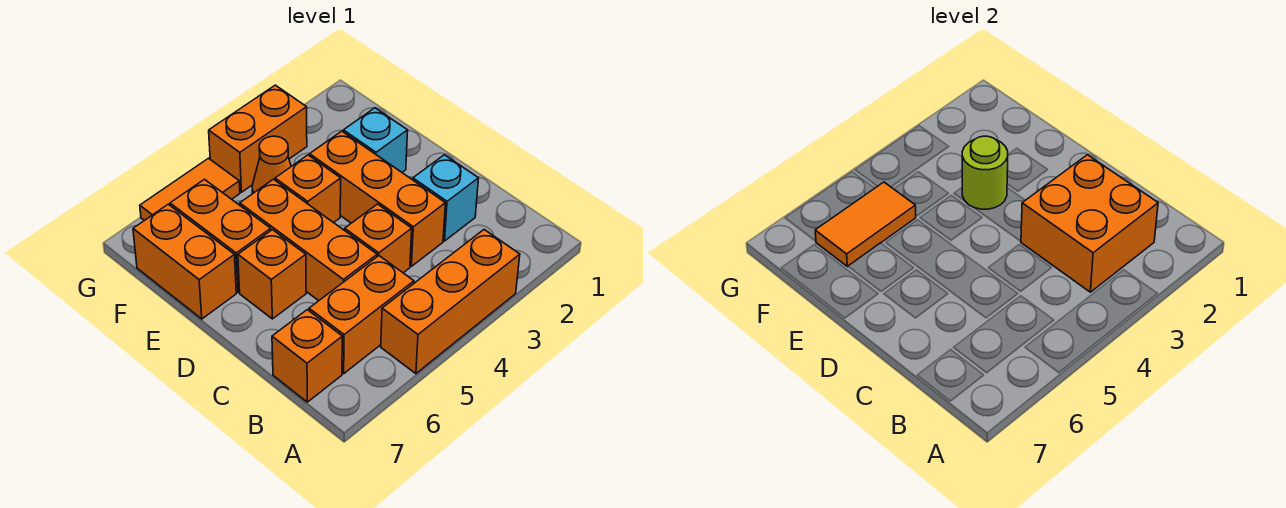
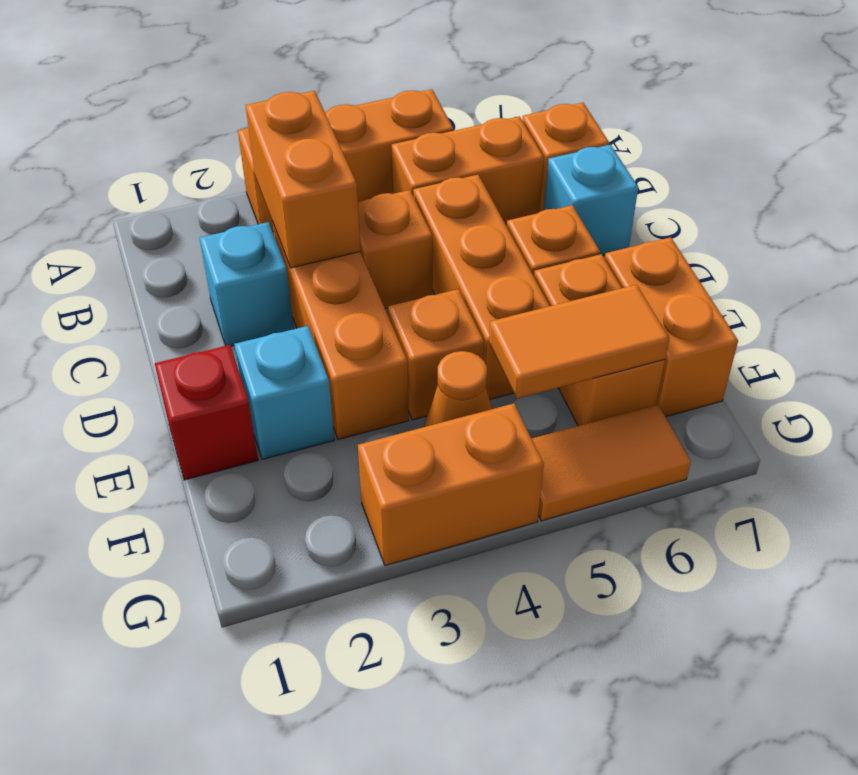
orange 2x2 brick [1021,155,1158,292] -> orange 1x2 brick [246,91,360,268]
none -> cyan 1x1 brick [544,145,638,255]
none -> red 1x1 brick [155,345,258,480]
lime 1x1 round brick [962,136,1008,209] -> none

